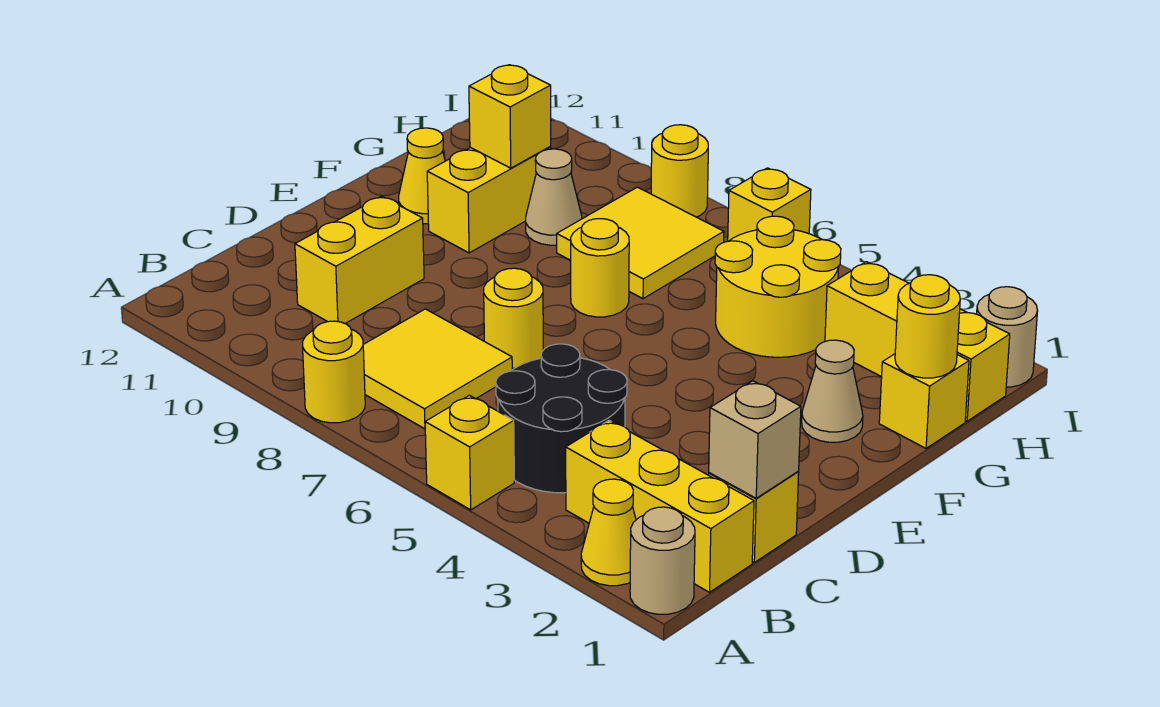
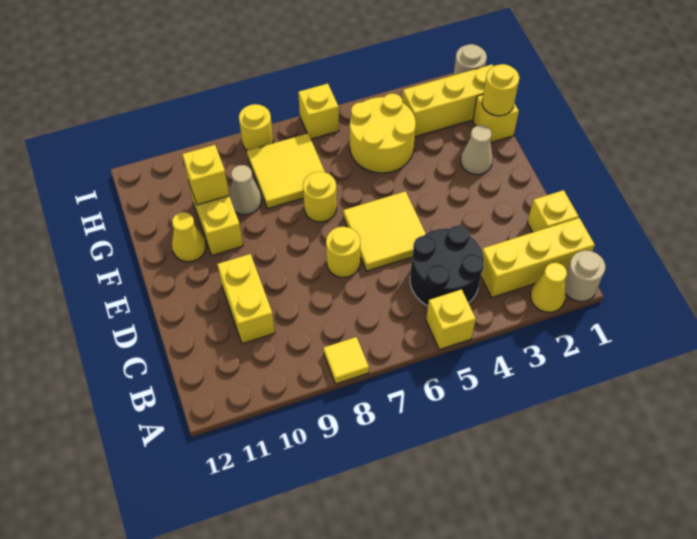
yellow 1x1 round brick [303,321,365,423] -> yellow 1x1 tile [323,337,369,384]
yellow 2x2 tile [363,309,512,429] -> yellow 2x2 tile moved to [343,191,426,271]
tan 1x1 brick [709,381,801,498] -> none

